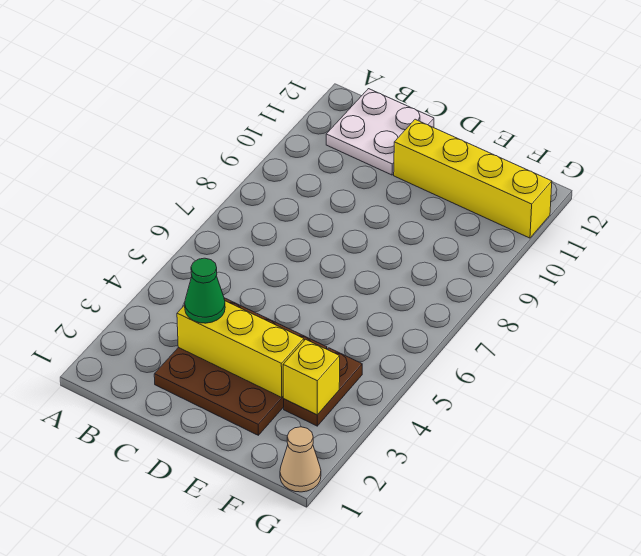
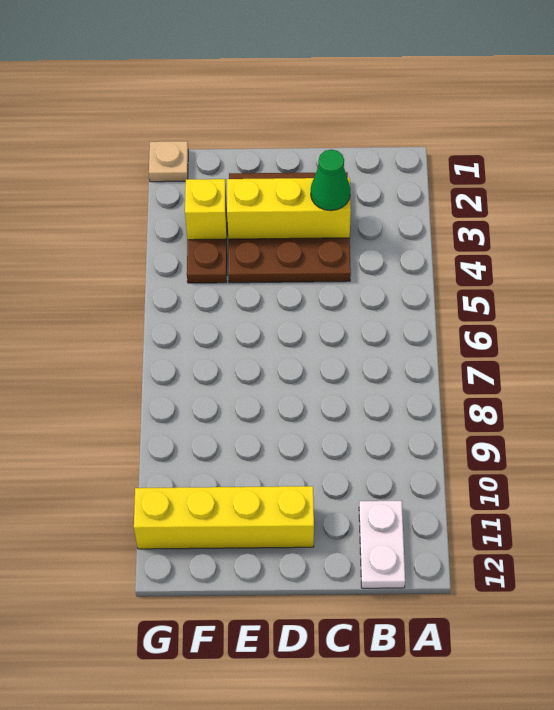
white 2x2 plate [326,89,434,175] -> white 1x2 plate [359,501,405,588]
tan 1x1 cone [280,427,321,492] -> tan 1x1 plate [149,141,188,182]

